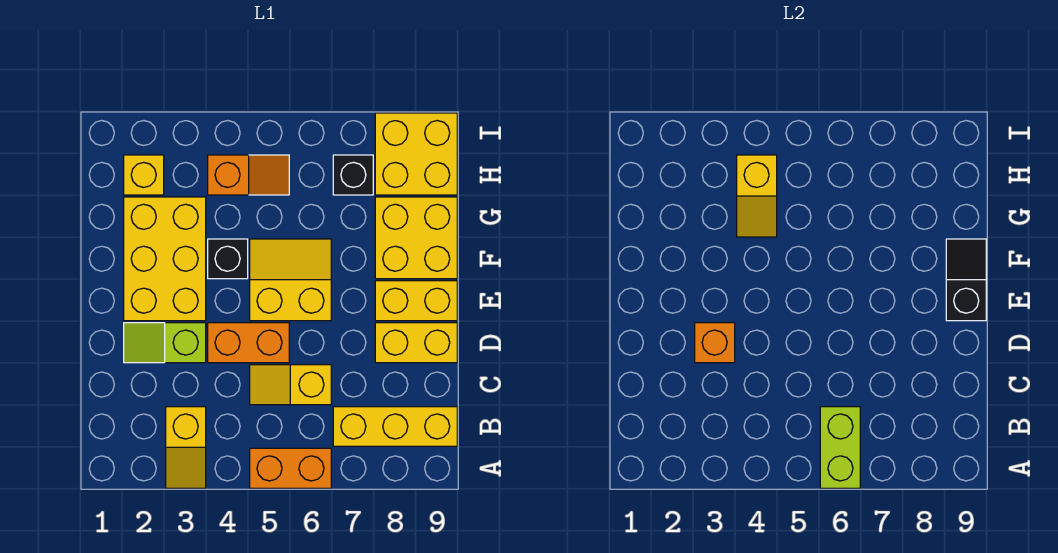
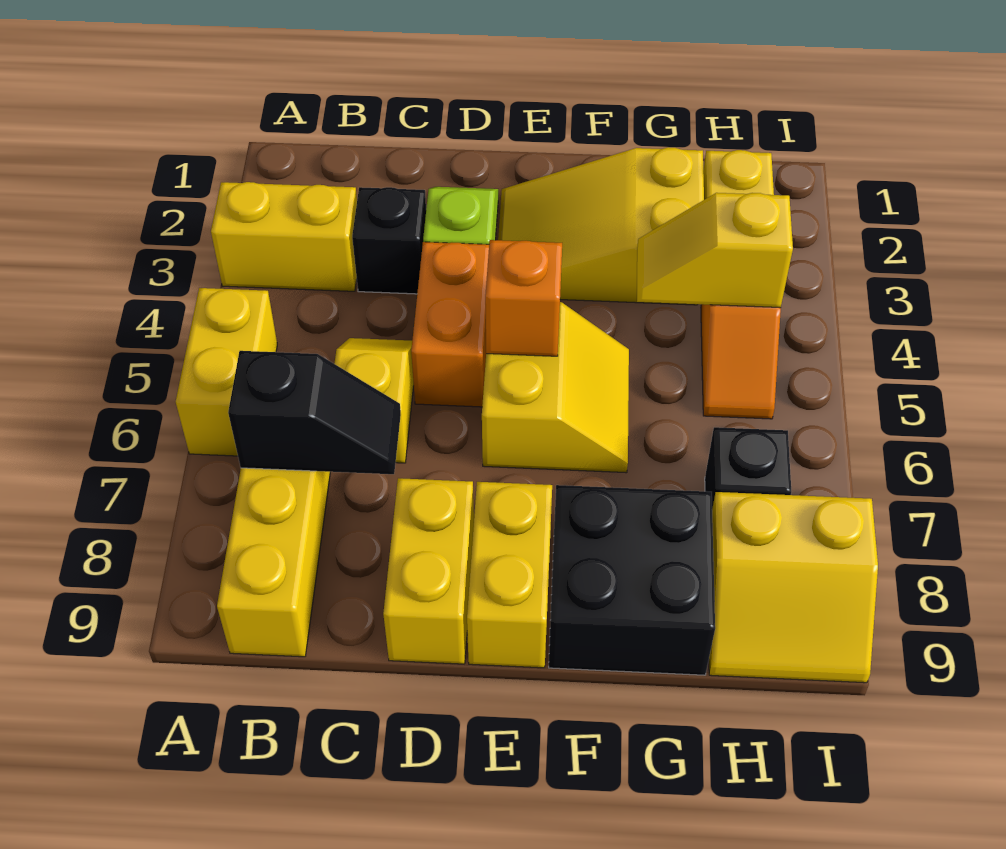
yellow 1x2 slope [166,407,206,488] -> yellow 1x2 brick [211,182,357,291]
orange 1x2 brick [250,448,331,488] -> yellow 1x2 brick [176,288,277,456]
lime 1x2 brick [820,407,860,488] -> none
orange 1x1 brick [695,323,735,363] -> orange 1x1 brick moved to [485,240,562,356]
yellow 2x3 brick [124,197,206,321] -> yellow 2x3 slope [498,147,704,305]
black 1x2 slope [946,239,986,321] -> black 1x2 slope moved to [228,351,401,474]
black 1x1 brick [208,239,248,279] -> black 1x1 brick moved to [352,187,426,294]
yellow 2x2 brick [375,197,457,279] -> black 2x2 brick [549,485,715,675]
yellow 2x2 brick [375,113,457,195] -> yellow 2x2 slope [709,492,878,683]

